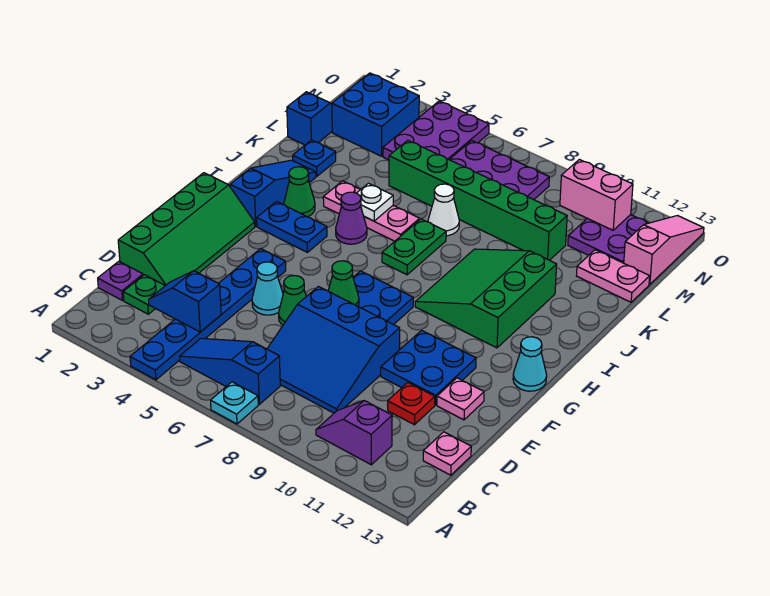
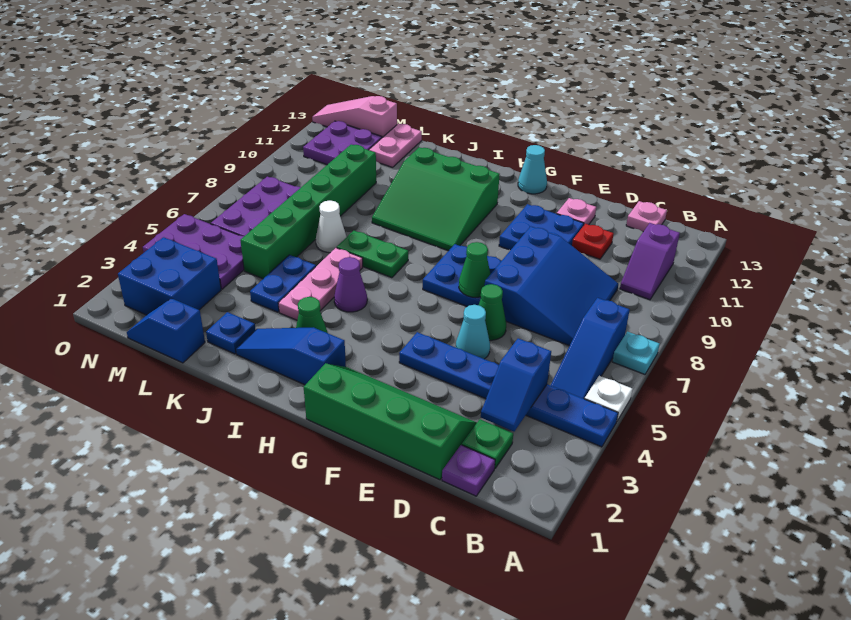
blue 1x2 plate [257,202,327,252] -> blue 1x2 plate moved to [250,255,316,312]
white 1x1 plate [357,183,393,221] -> white 1x1 plate moved to [585,376,633,421]
pink 1x2 brick [560,159,633,230] -> none

